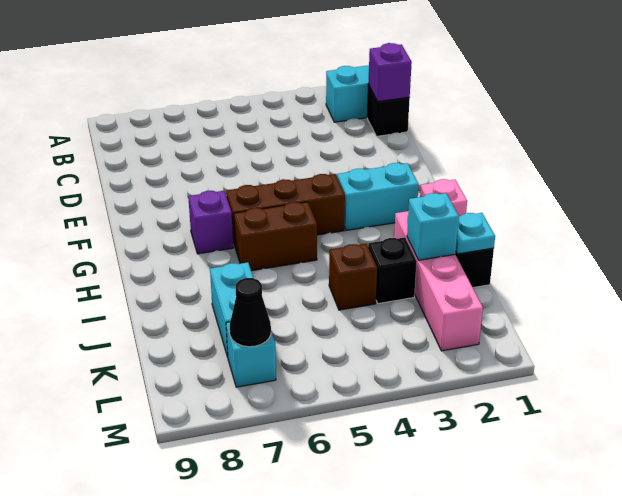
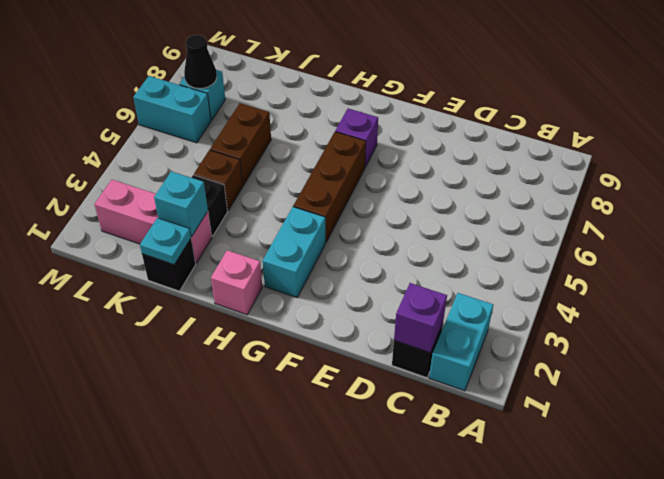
brown 1x2 brick [234,202,317,271] -> brown 1x2 brick moved to [210,103,271,186]
pink 1x4 brick [394,211,483,351] -> pink 1x3 brick [94,180,212,263]
cyan 1x2 brick [210,262,253,357] -> cyan 1x2 brick moved to [133,76,211,143]

